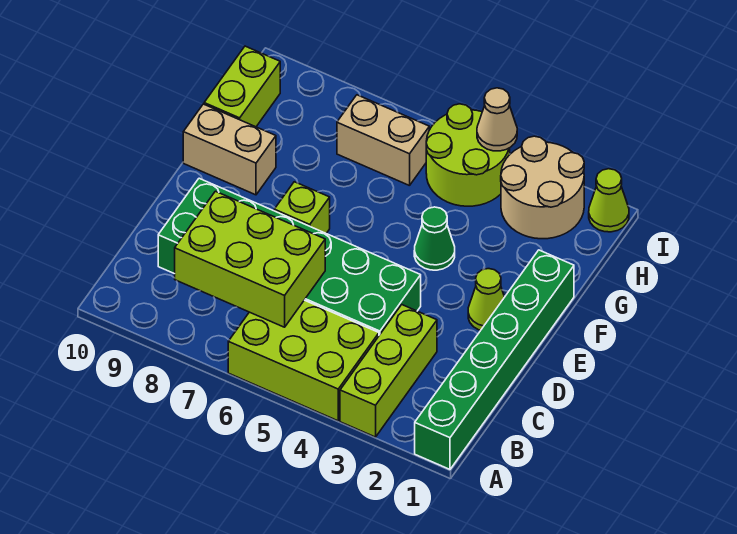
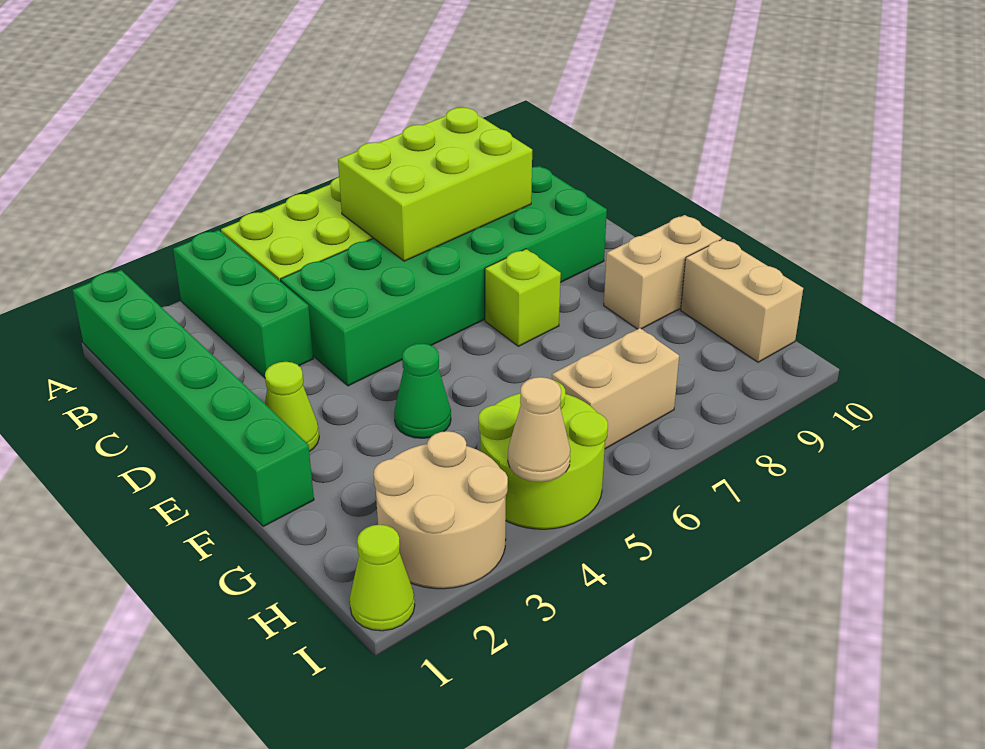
lime 1x3 brick [340,305,437,437] -> green 1x3 brick [173,230,313,378]
lime 1x2 brick [204,46,280,127] -> tan 1x2 brick [681,239,803,362]

